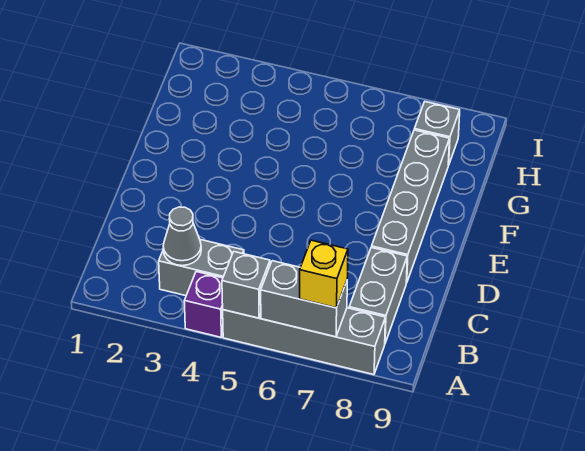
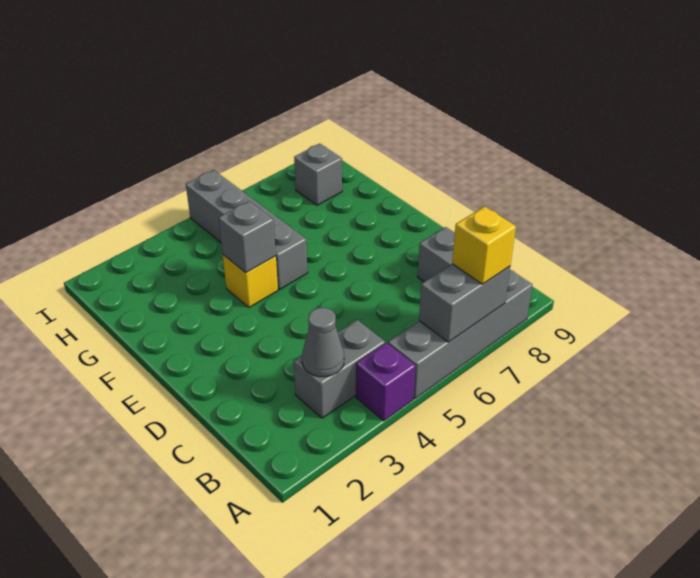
grey 1x1 brick [222,252,270,318] -> grey 1x1 brick moved to [219,201,276,273]
grey 1x4 brick [372,130,450,283] -> grey 1x4 brick moved to [186,170,308,290]
none -> yellow 1x1 brick [223,255,278,307]

